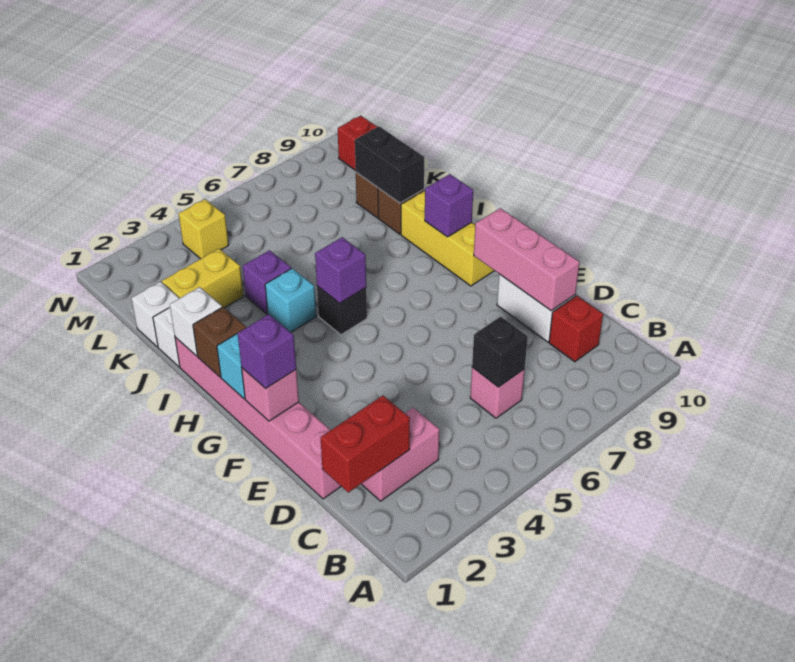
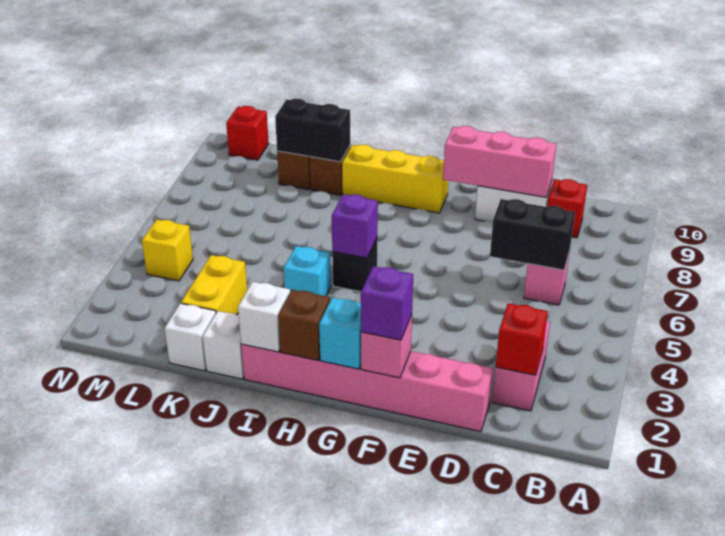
red 1x2 brick [320,396,410,493] -> red 1x1 brick [496,303,548,375]
black 1x1 brick [472,317,528,387] -> black 1x2 brick [490,199,575,270]
purple 1x1 brick [425,174,473,237] -> none
purple 1x1 brick [243,250,291,314] -> none

